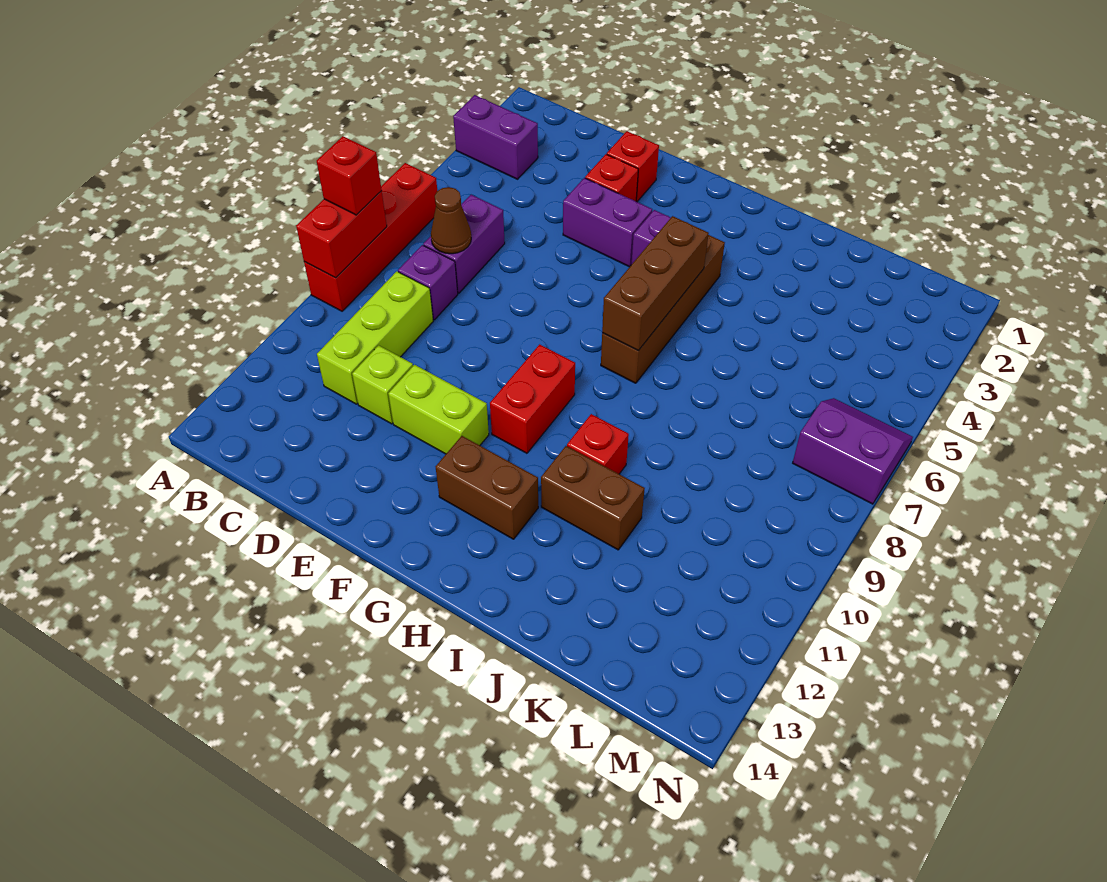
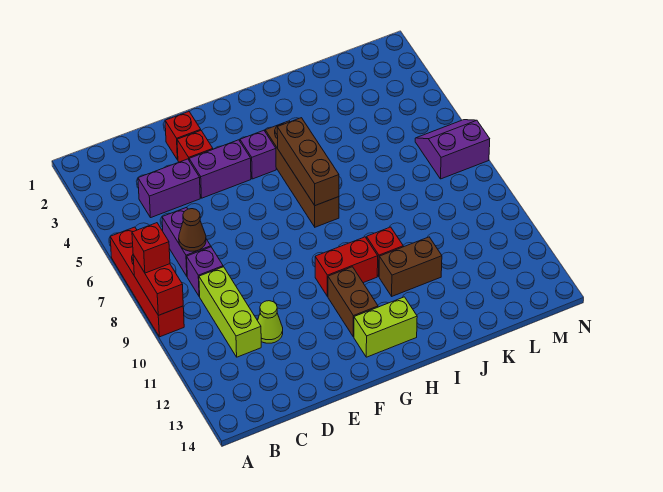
purple 1x2 brick [453,95,538,179] -> purple 1x2 brick moved to [138,159,200,218]
lime 1x1 brick [352,345,413,424] -> lime 1x1 cone [258,301,283,343]
lime 1x2 brick [388,365,489,454] -> lime 1x2 brick moved to [354,297,417,357]
red 1x2 brick [490,344,575,453] -> red 1x2 brick turned to [315,237,378,297]
brown 1x2 brick [436,436,538,539] -> brown 1x2 brick turned to [328,267,378,337]

